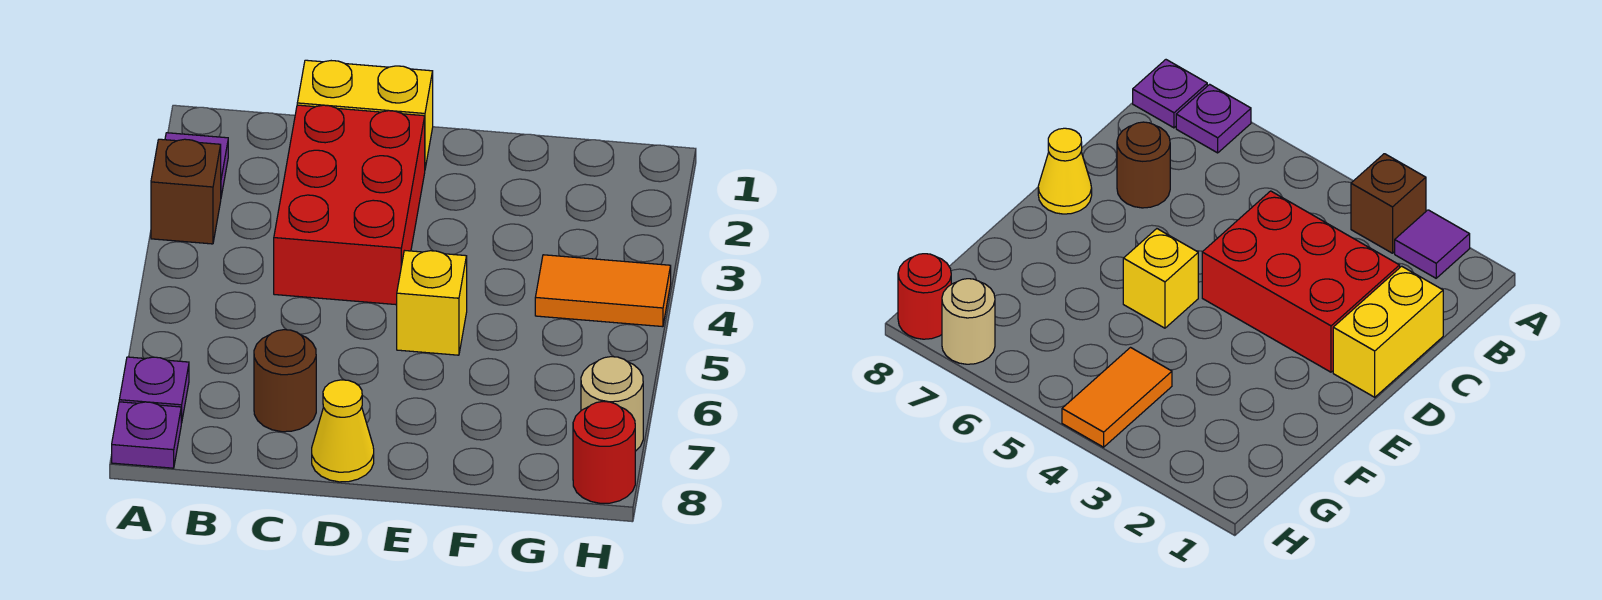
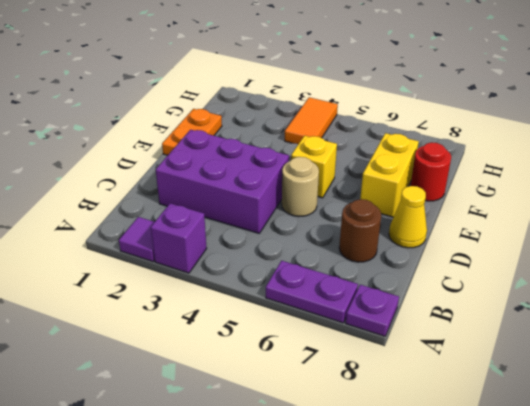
brown 1x1 brick [151,139,221,244] -> purple 1x1 brick [151,203,207,273]
purple 1x1 plate [119,357,189,423] -> purple 1x2 plate [266,261,358,323]
yellow 1x2 brick [297,60,433,168] -> yellow 1x2 brick moved to [360,133,419,217]
red 2x3 brick [274,105,425,305] -> purple 2x3 brick [156,130,289,233]
none -> orange 1x2 plate [162,109,222,155]
tan 1x1 round brick [581,357,643,451] -> tan 1x1 round brick moved to [282,157,319,217]
red 1x1 round brick [573,401,635,503] -> red 1x1 round brick moved to [410,142,451,201]

